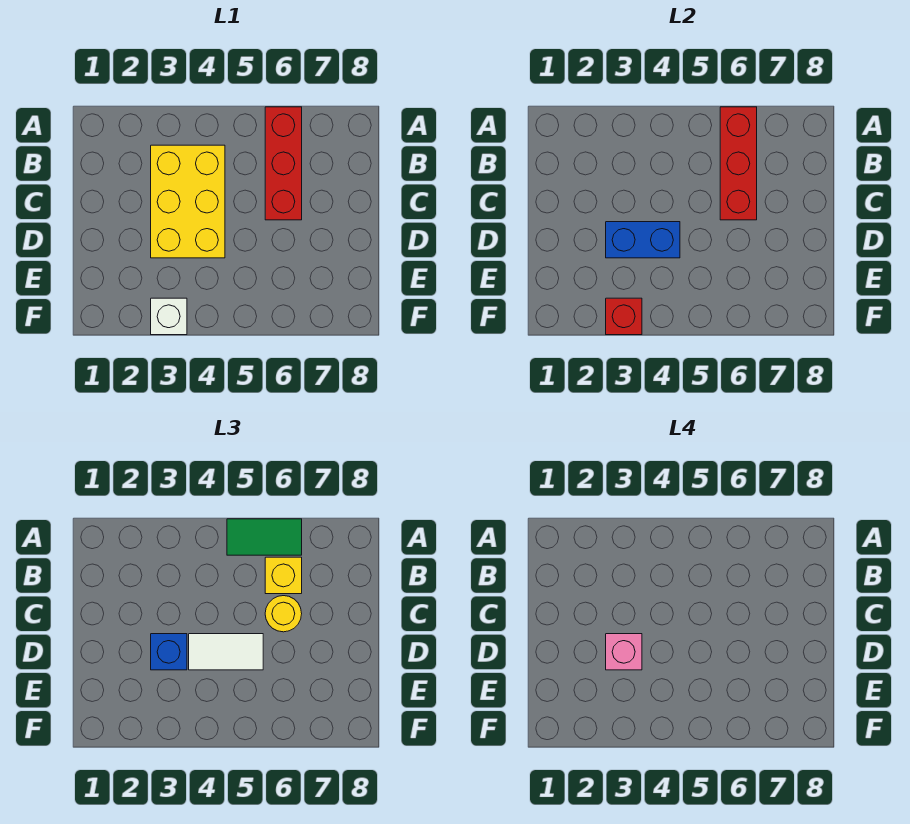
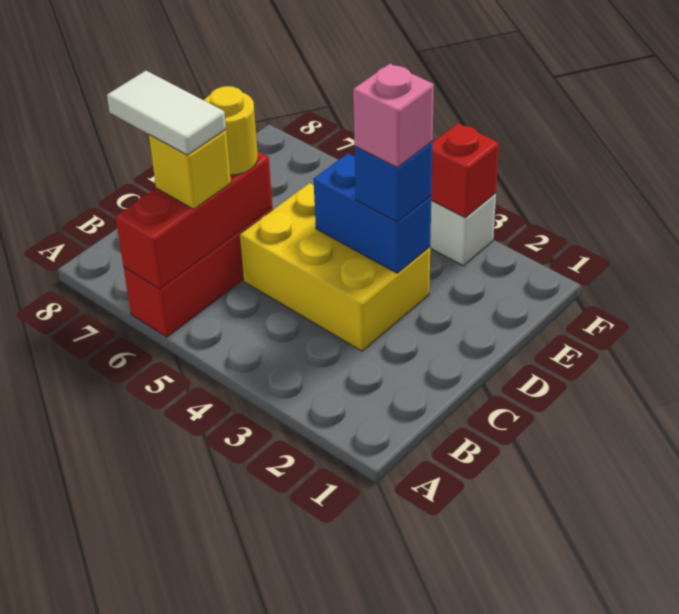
green 1x2 tile [227,519,302,555] -> none
yellow 2x3 brick [151,145,225,258] -> yellow 2x3 brick turned to [240,183,430,351]
white 1x2 tile [189,634,263,670] -> white 1x2 tile moved to [107,71,226,155]

